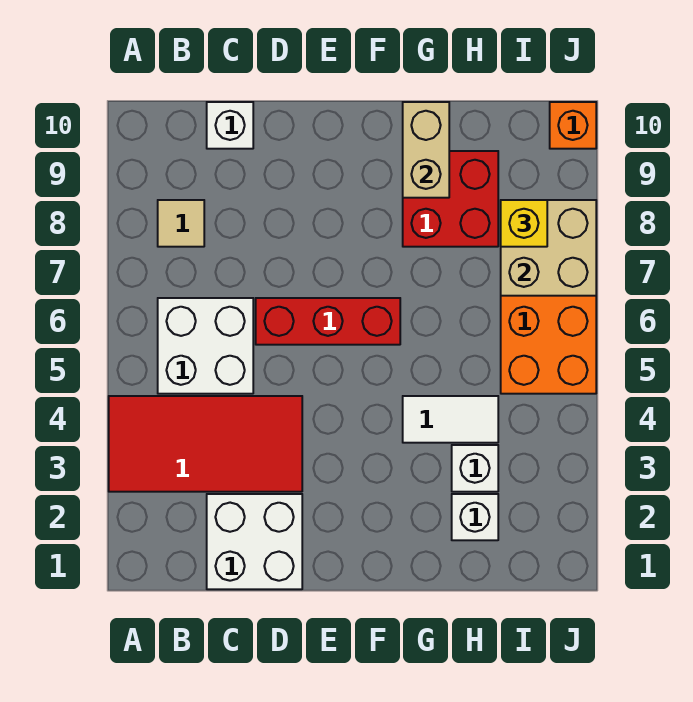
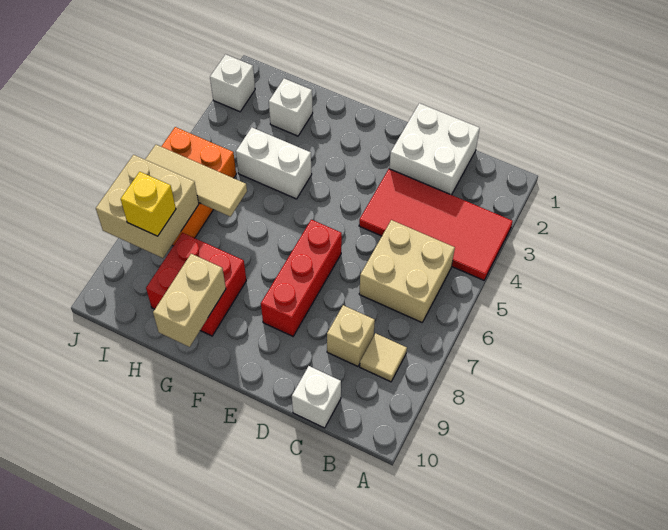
white 2x2 brick [158,298,253,394] -> tan 2x2 brick [359,220,455,322]
none -> tan 1x1 brick [327,305,375,366]
red 1x3 brick [256,298,400,345] -> red 1x3 brick turned to [261,220,342,336]
white 1x2 tile [403,396,498,443] -> white 1x2 brick [236,128,312,199]
white 1x1 brick [452,445,498,492] -> white 1x1 brick moved to [210,54,255,112]
none -> tan 1x3 tile [145,145,247,217]
orange 1x1 brick [550,102,596,149] -> none

